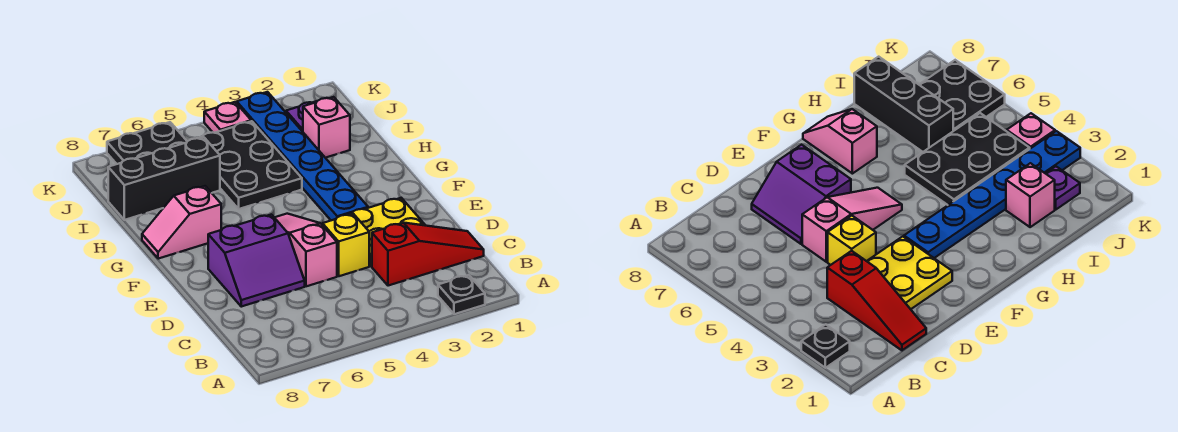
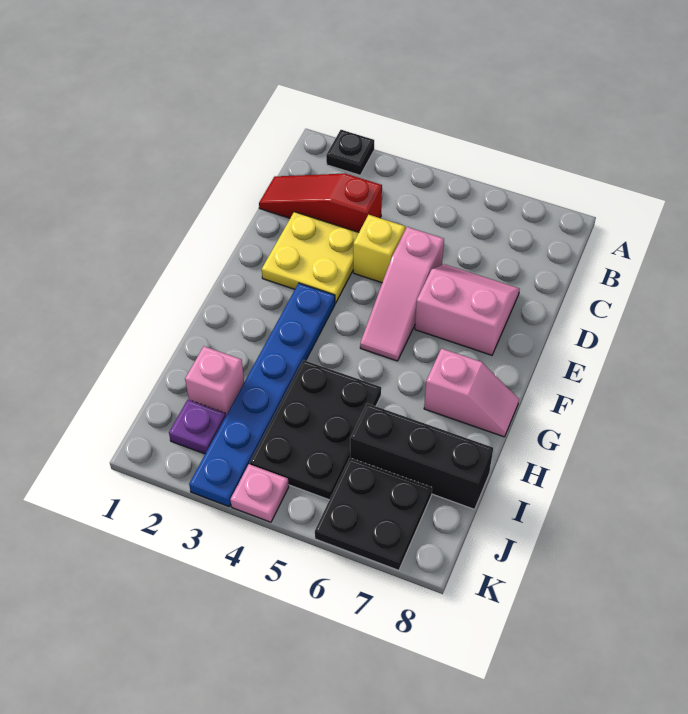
purple 2x2 slope [208,215,305,307] -> pink 2x2 slope [415,264,520,355]

